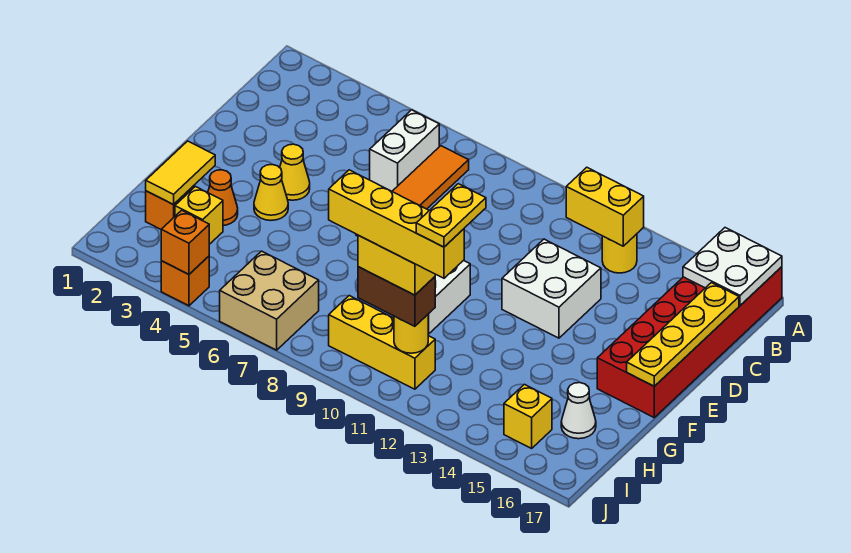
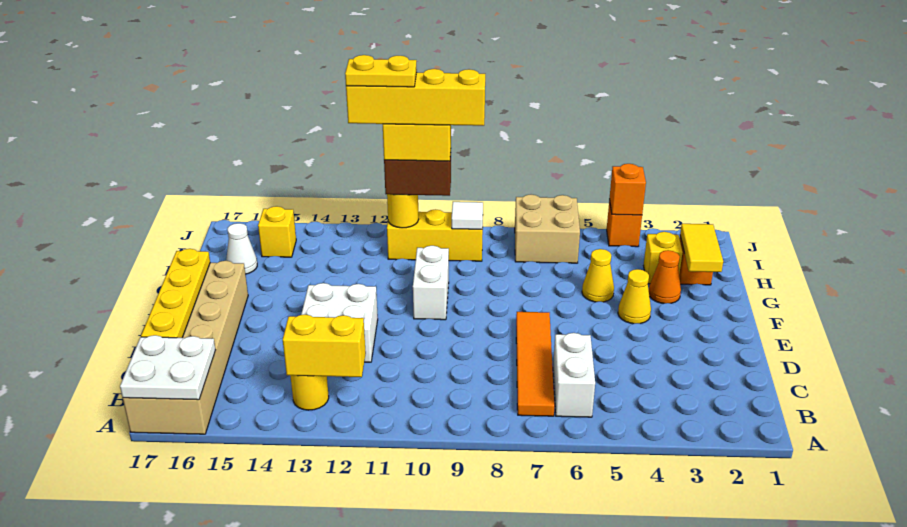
red 2x6 brick [597,267,782,417] -> tan 2x6 brick [123,261,248,434]
yellow 1x1 cone [280,144,310,200] -> yellow 1x1 cone moved to [582,249,614,302]
yellow 1x2 plate [416,184,486,247] -> yellow 1x2 plate turned to [345,55,417,87]
none -> white 1x1 tile [452,202,483,229]

